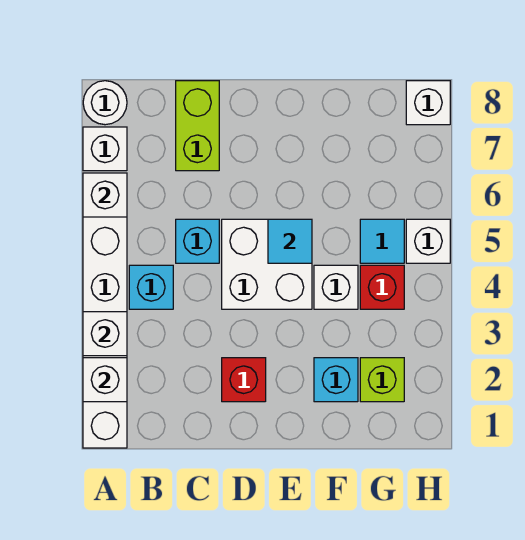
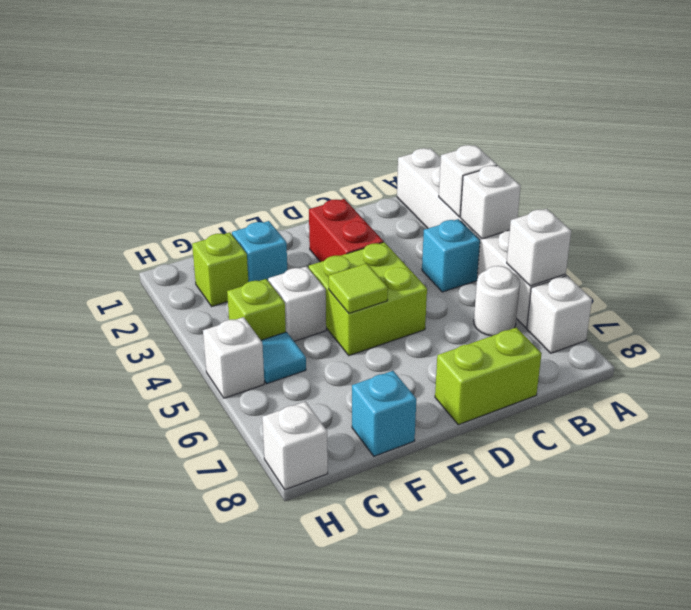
white 1x1 brick [83,358,127,402] -> white 1x1 brick moved to [460,165,521,239]
white 1x1 round brick [83,81,127,125] -> white 1x1 round brick moved to [474,266,520,336]
cyan 1x1 brick [176,219,219,263] -> cyan 1x1 brick moved to [352,371,416,456]
lime 1x2 brick [176,81,219,171] -> lime 1x2 brick turned to [435,327,542,425]
red 1x1 brick [222,358,266,402] -> red 1x2 brick [309,199,383,262]
white 2x2 brick [222,219,312,309] -> lime 2x2 brick [309,242,427,356]
cyan 1x1 tile [268,219,312,263] -> lime 1x1 tile [329,263,388,313]
red 1x1 brick [360,265,404,309] -> lime 1x1 brick [227,279,286,340]

